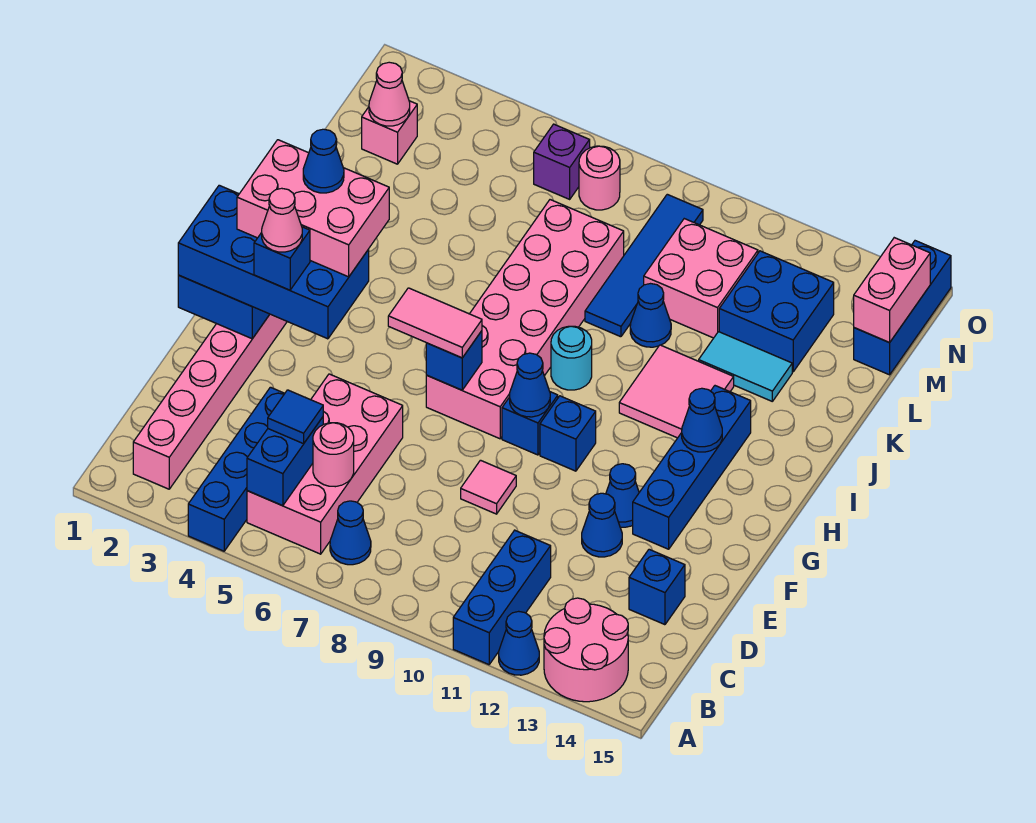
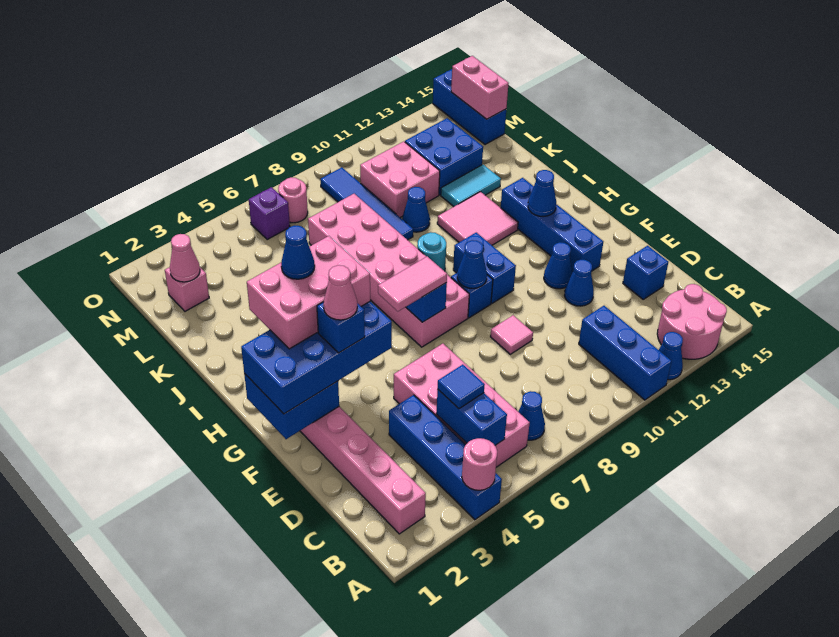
pink 1x1 round brick [313,423,354,487] -> pink 1x1 round brick moved to [462,438,497,490]
blue 1x1 brick [540,396,596,471] -> blue 1x2 brick [453,233,516,303]

